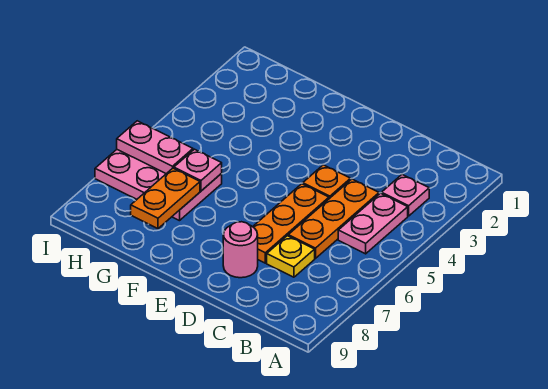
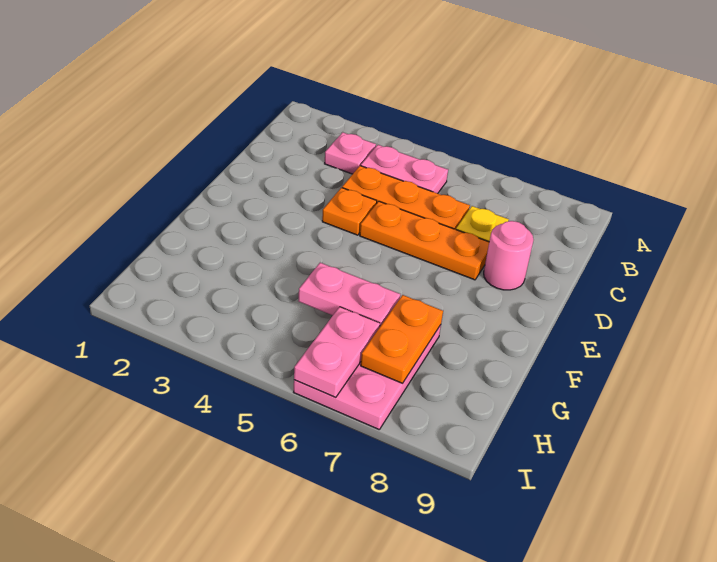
pink 1x1 plate [174,149,222,191] -> pink 1x2 plate [299,263,400,326]
orange 1x2 plate [131,168,200,229] -> orange 1x2 plate turned to [361,295,443,383]

